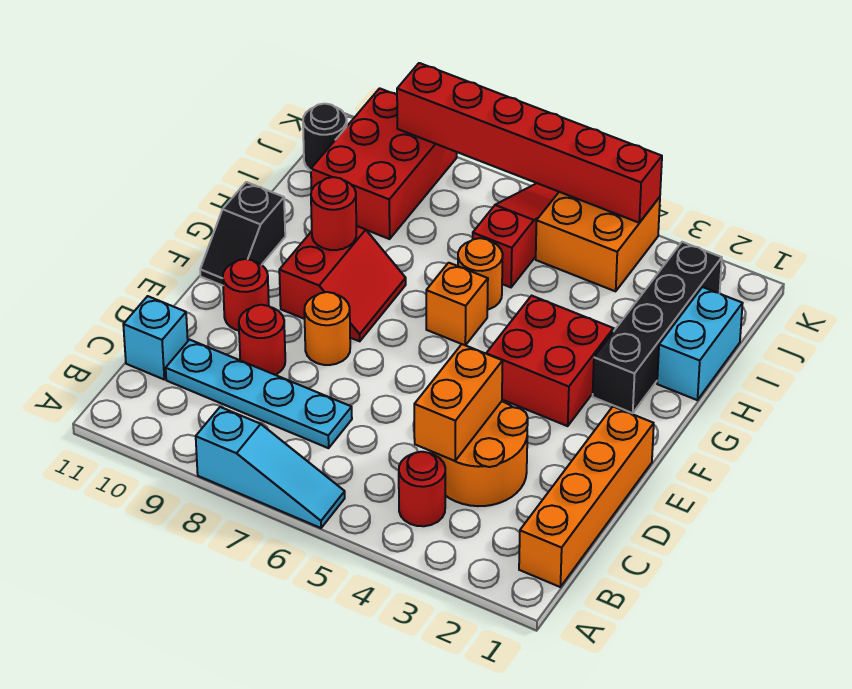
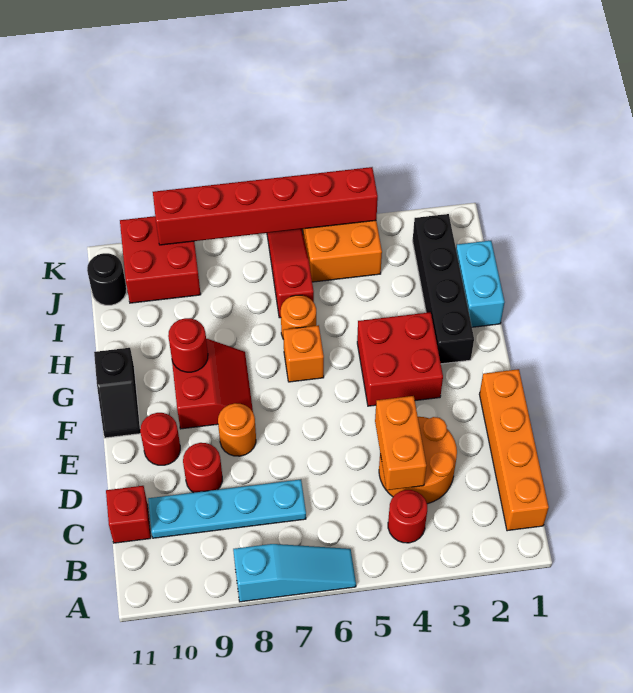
cyan 1x1 brick [123,296,188,379] -> red 1x1 brick [106,486,151,543]
red 2x3 brick [311,88,457,239] -> red 2x2 brick [120,216,201,303]

